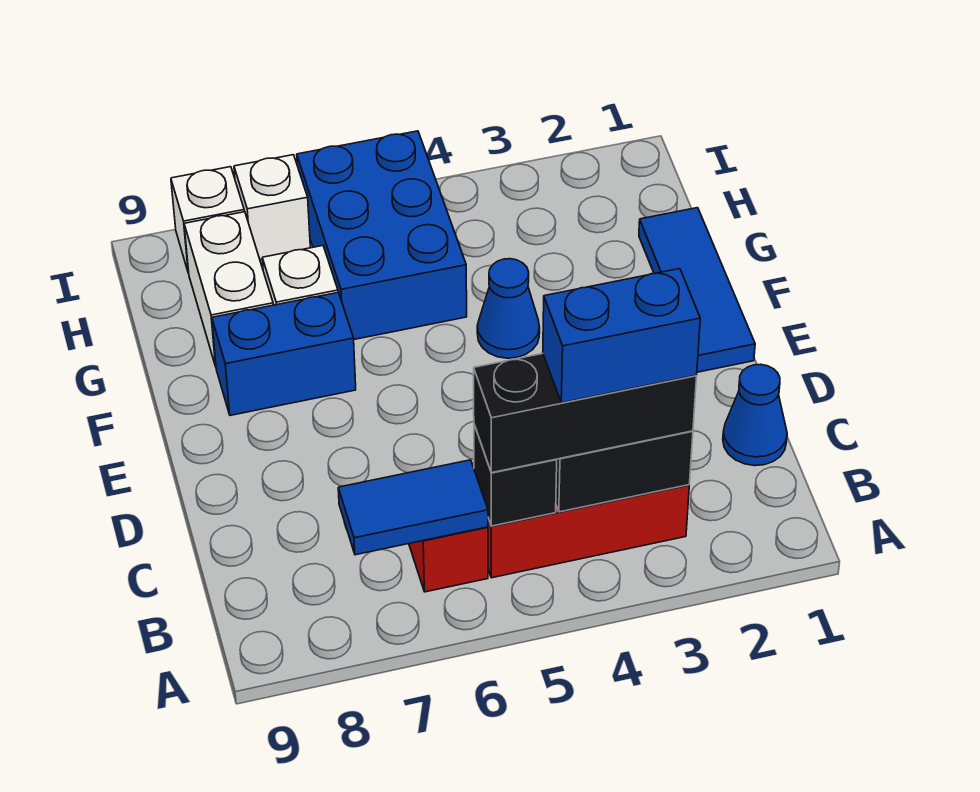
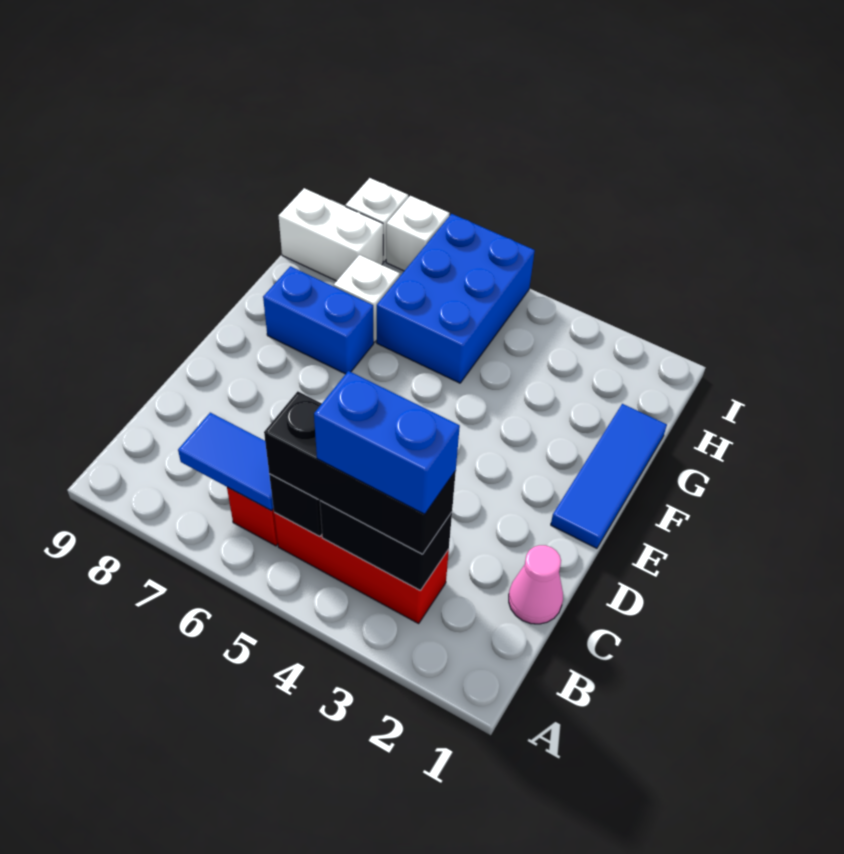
blue 1x1 cone [723,364,787,466] -> pink 1x1 cone [509,545,563,624]
blue 1x1 cone [477,259,540,358] -> none
white 1x2 brick [184,212,273,366] -> white 1x2 brick turned to [279,188,383,281]

